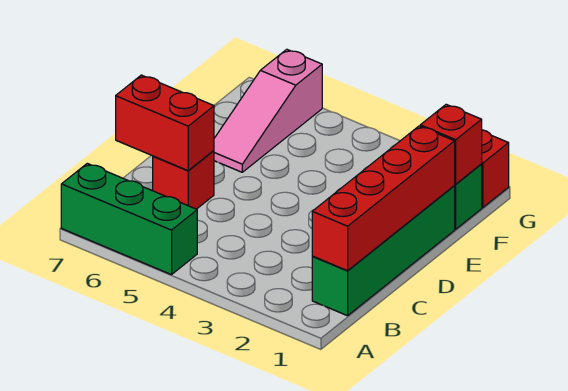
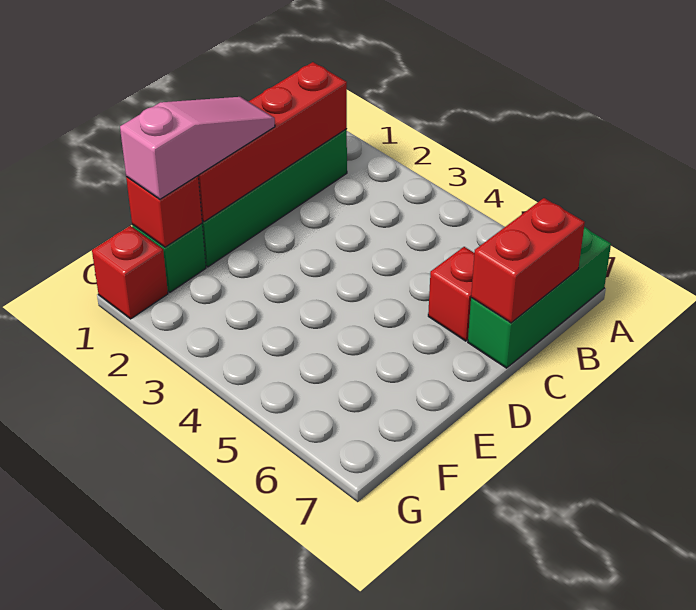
green 1x3 brick [61,163,197,275] -> green 1x3 brick turned to [468,227,611,368]
red 1x2 brick [116,75,214,170] -> red 1x2 brick turned to [471,198,585,323]
pink 1x3 slope [214,49,322,172] -> pink 1x3 slope moved to [120,97,275,199]

